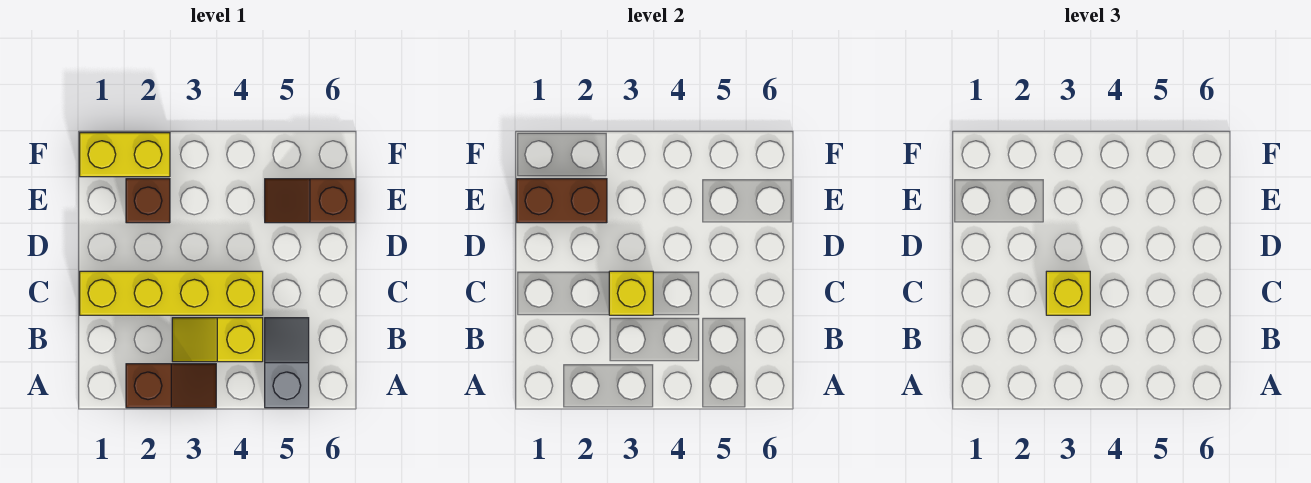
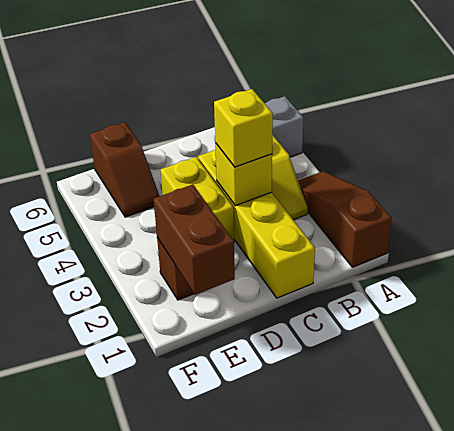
brown 1x2 slope [126,364,216,408] -> brown 1x3 slope [298,171,391,267]
yellow 1x2 brick [80,133,170,177] -> yellow 1x2 brick moved to [160,157,234,241]

